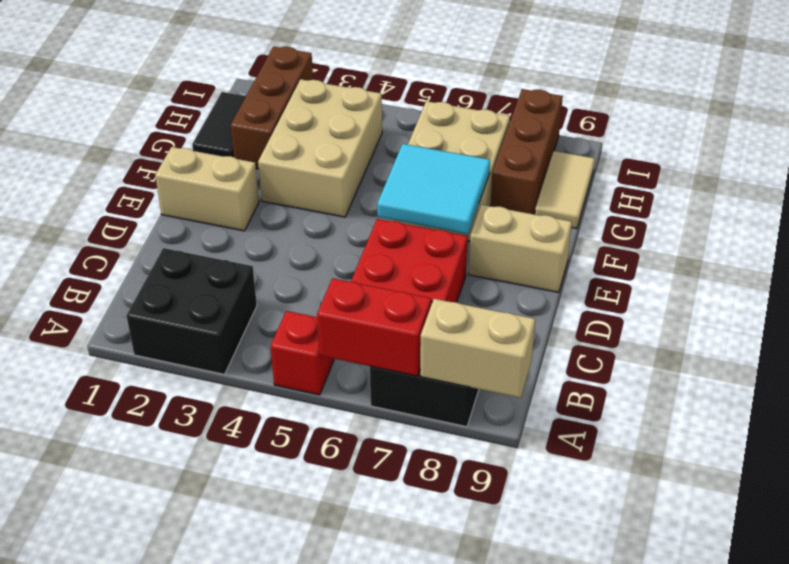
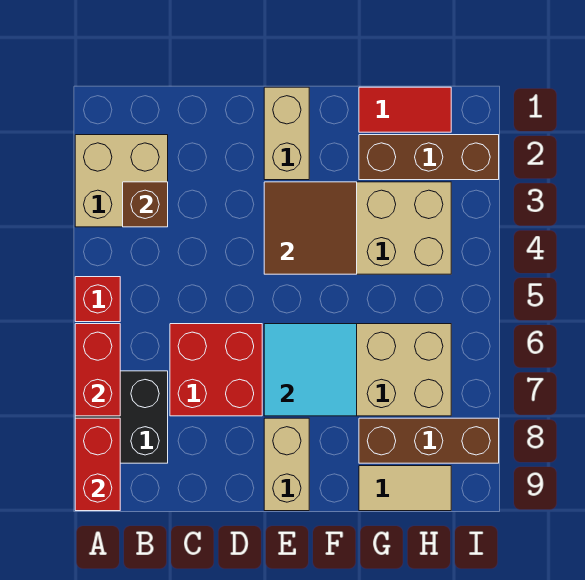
black 2x2 brick [126,248,257,374] -> tan 2x2 brick [75,135,168,227]
tan 1x2 brick [420,299,535,398] -> red 1x2 brick [75,418,120,511]
none -> brown 1x1 brick [123,182,168,227]
none -> brown 2x2 tile [264,182,357,274]
black 1x2 tile [192,92,246,157] -> red 1x2 tile [359,87,451,132]

